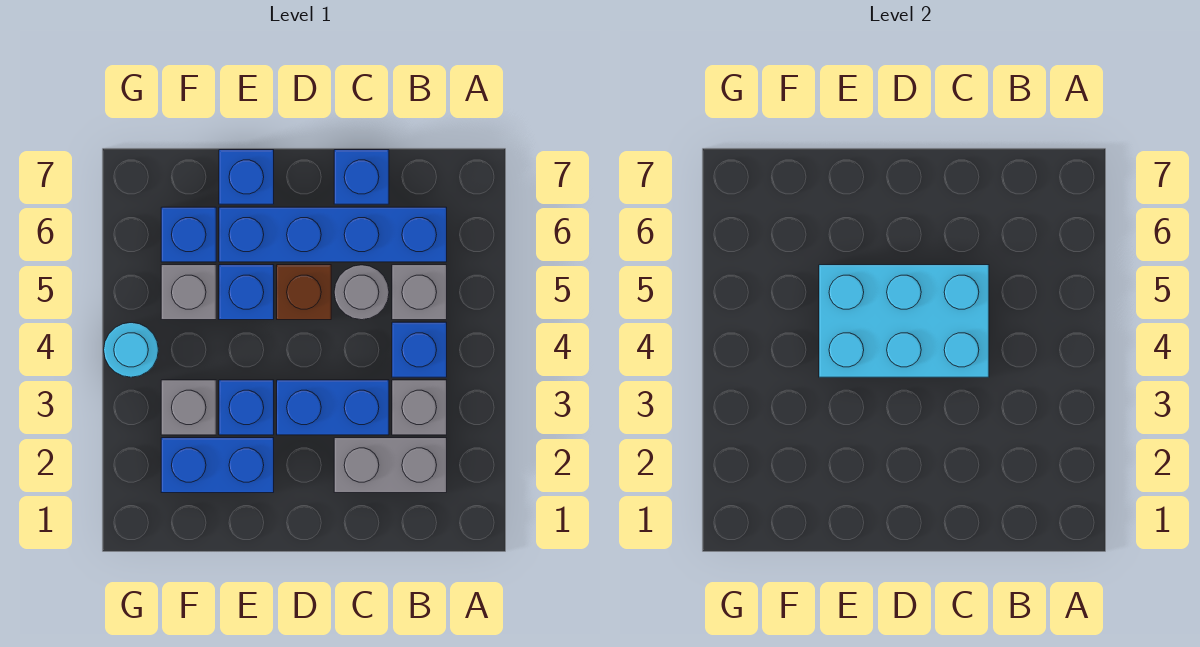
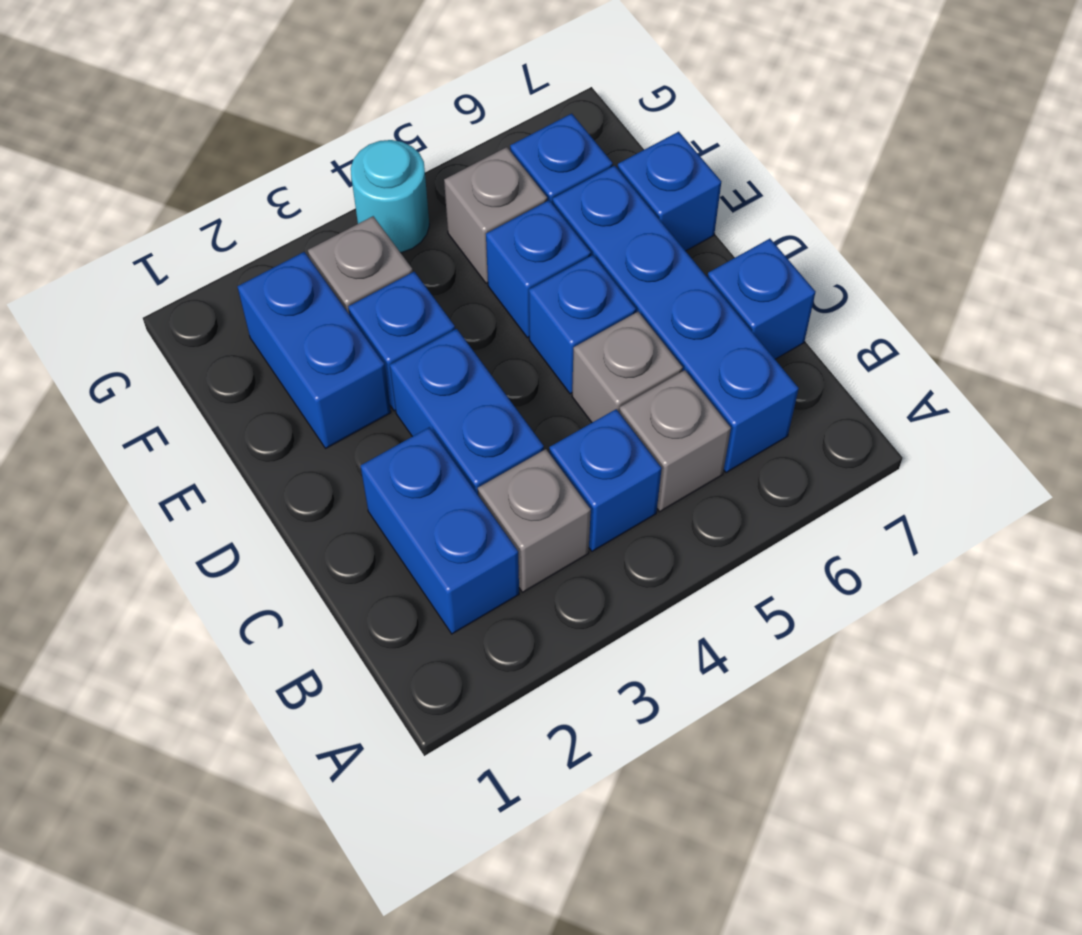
grey 1x2 brick [334,438,447,493] -> blue 1x2 brick [361,427,519,634]
cyan 2x3 brick [819,265,989,377] -> none
grey 1x1 round brick [334,265,389,320] -> grey 1x1 brick [572,312,683,422]
brown 1x1 brick [277,265,331,320] -> blue 1x1 brick [529,255,636,394]

